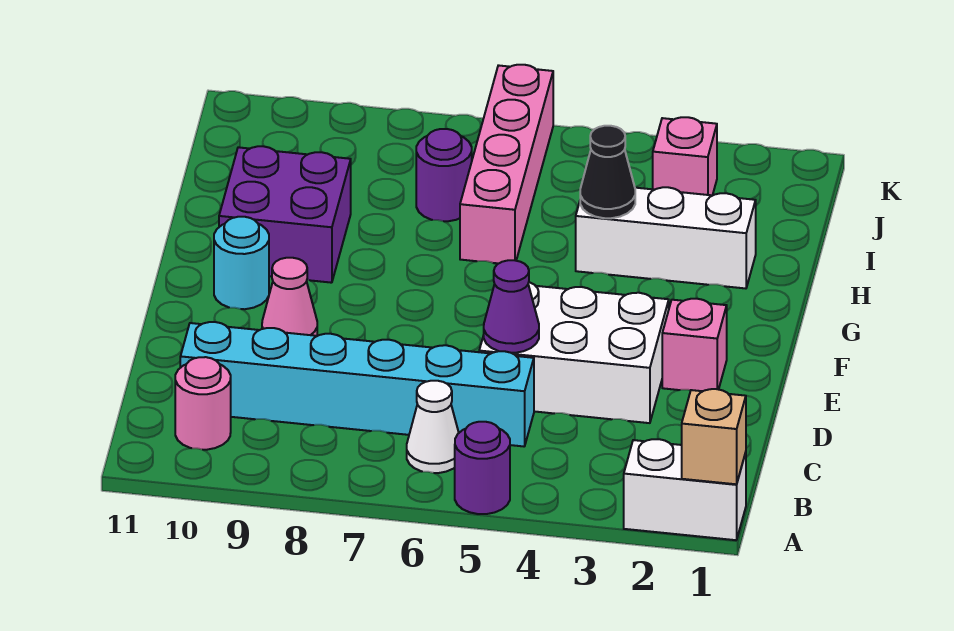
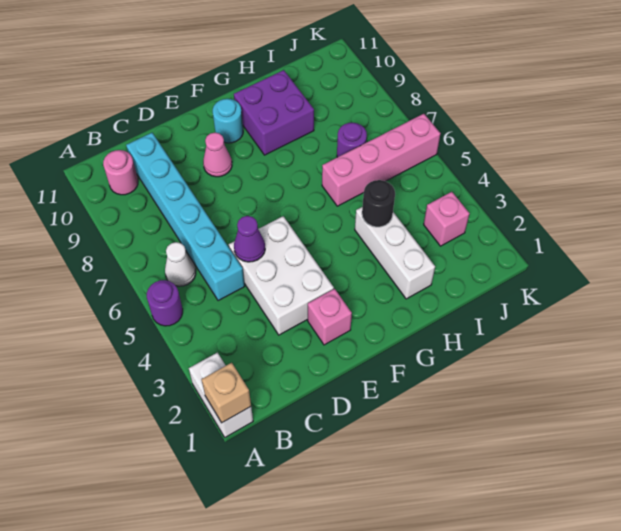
black 1x1 cone [580,126,635,218] -> black 1x1 round brick [362,180,395,227]

